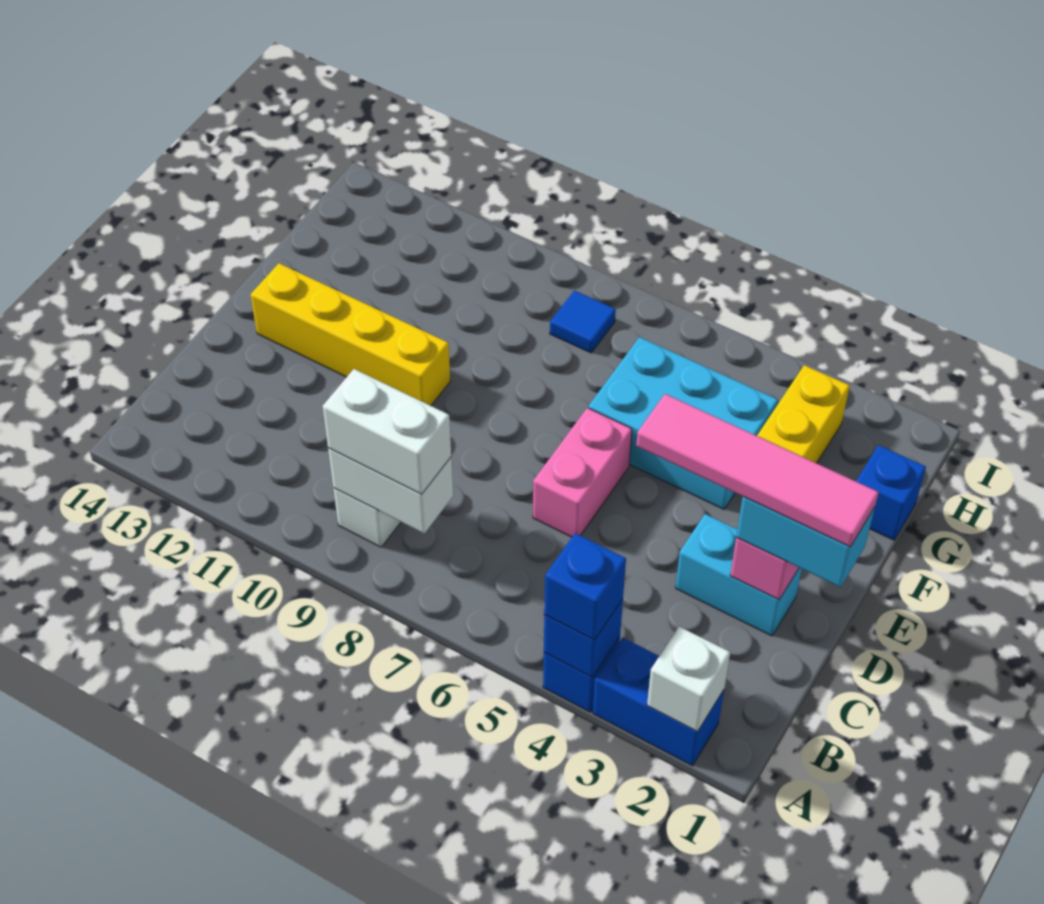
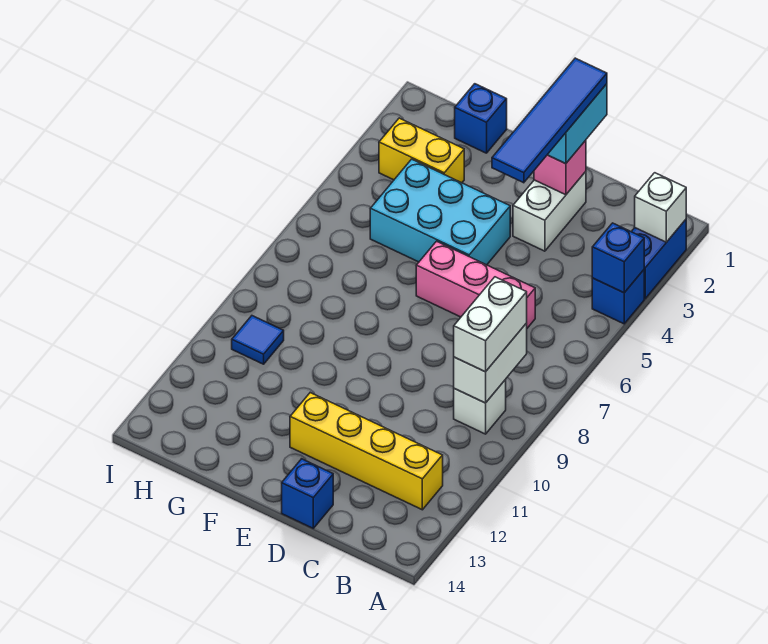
blue 1x1 brick [544,533,626,640] -> blue 1x1 brick moved to [282,459,333,528]
pink 1x4 tile [636,394,879,547] -> blue 1x4 tile [492,58,607,183]
cyan 1x2 brick [675,514,802,636] -> white 1x2 brick [513,172,586,251]
pink 1x2 brick [533,408,632,537] -> pink 1x3 brick [416,241,535,328]
yellow 1x4 brick [251,263,450,406] -> yellow 1x4 brick turned to [290,393,443,510]
cyan 2x3 brick [588,337,778,509] -> cyan 2x3 brick turned to [370,159,510,265]
blue 1x1 tile [550,290,616,353] -> blue 1x1 tile moved to [232,316,284,364]

